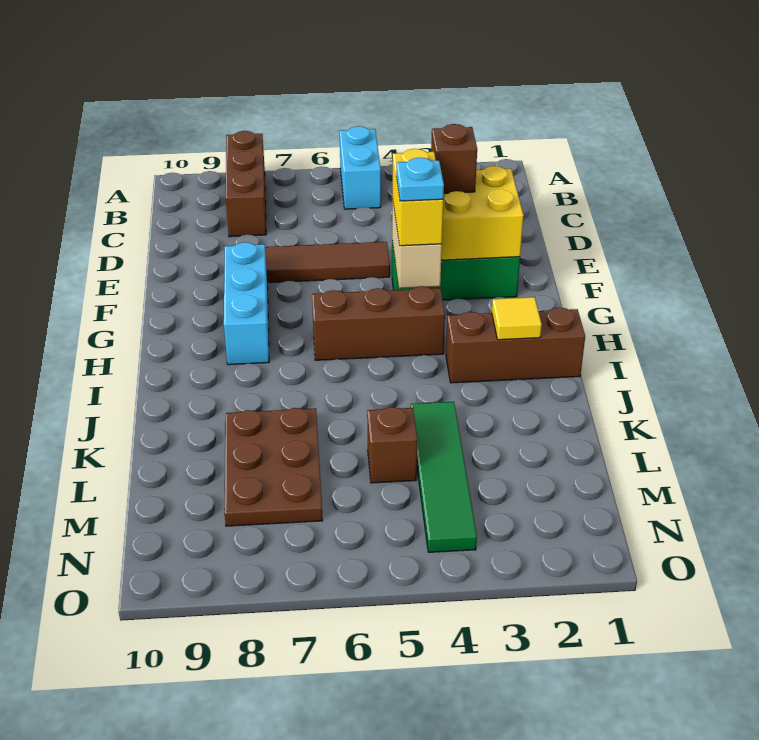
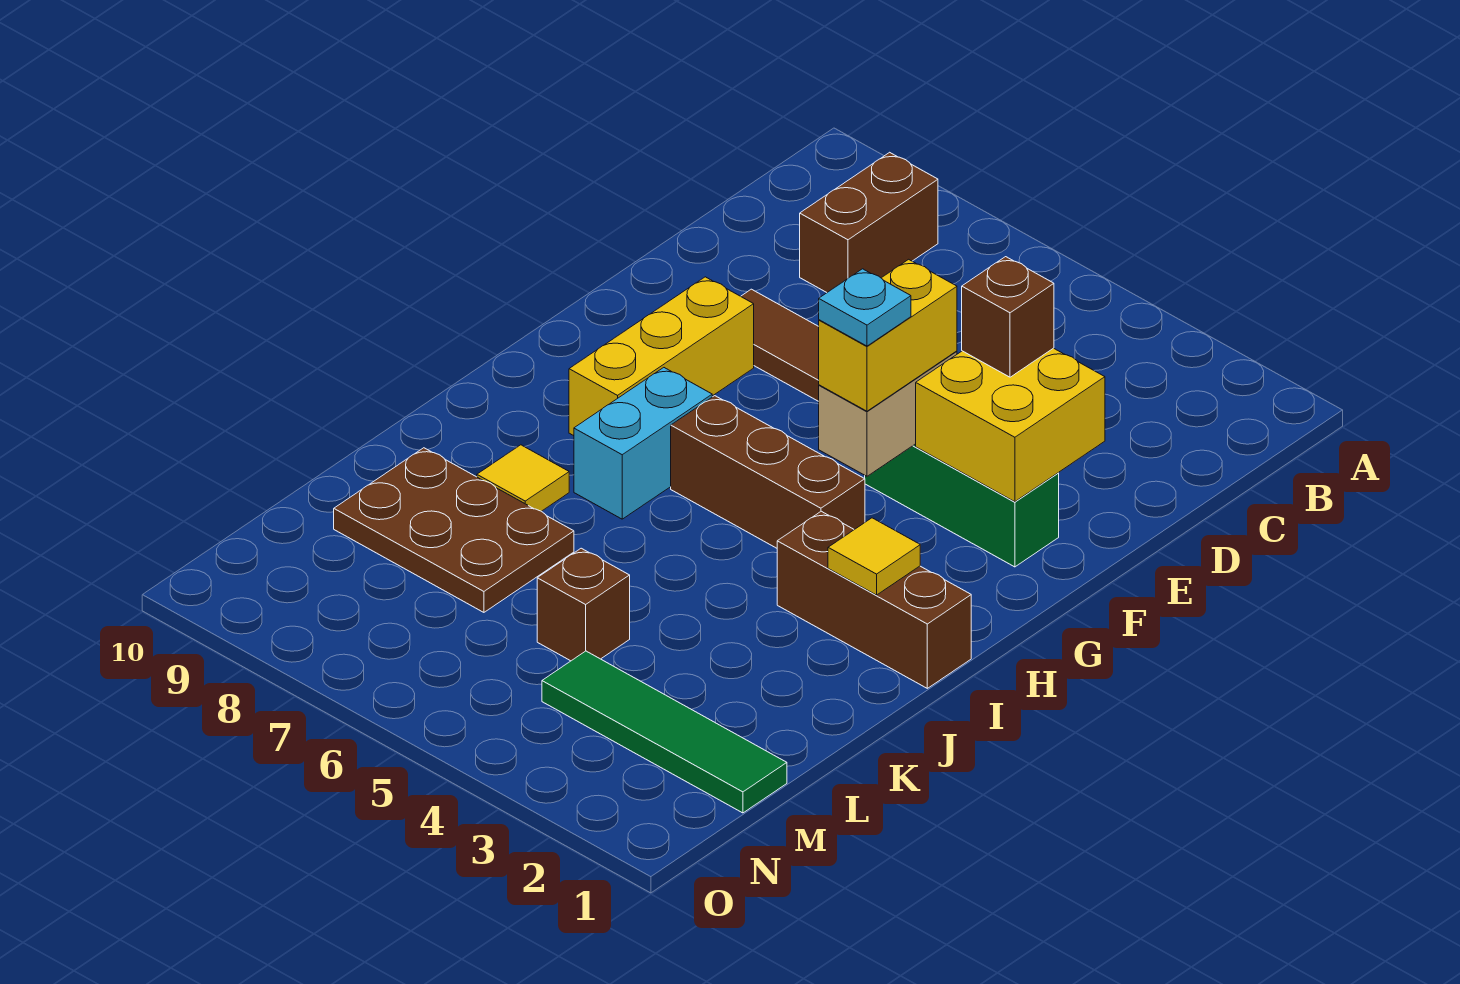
cyan 1x2 brick [340,126,381,209] -> cyan 1x2 brick moved to [574,368,712,519]
brown 1x3 brick [226,131,266,237] -> brown 1x2 brick [800,152,938,292]
cyan 1x3 brick [224,242,269,365] -> yellow 1x3 brick [569,277,754,436]
none -> yellow 1x1 tile [477,445,569,511]
green 1x4 tile [410,402,477,552] -> green 1x4 tile turned to [542,651,787,813]
brown 2x3 plate [224,408,323,526] -> brown 2x3 plate turned to [334,448,574,612]

